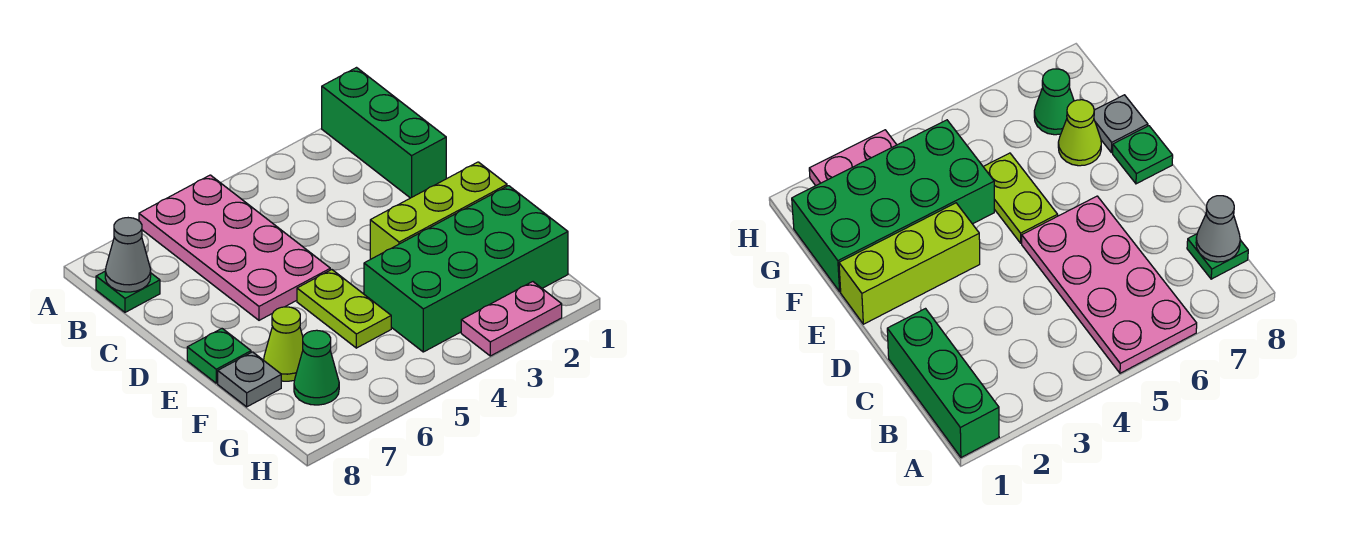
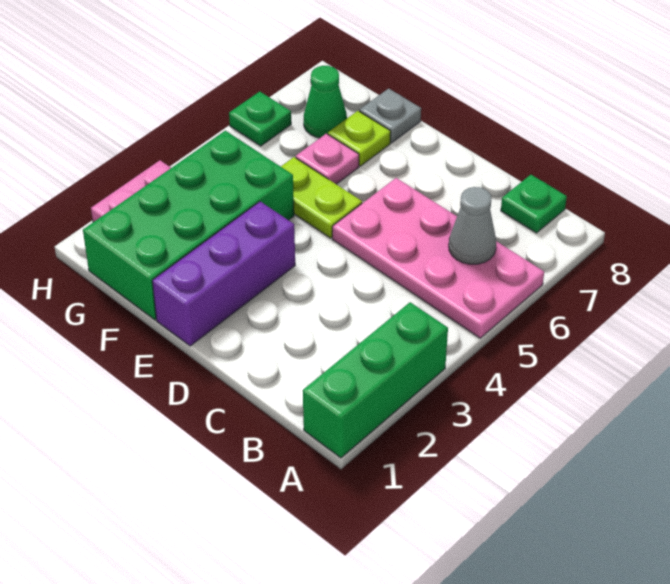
green 1x3 brick [322,68,446,198] -> green 1x3 brick turned to [303,302,448,458]
grey 1x1 cone [105,218,151,292] -> grey 1x1 cone moved to [449,187,496,264]
lime 1x3 brick [370,162,507,259] -> purple 1x3 brick [152,201,295,346]
green 1x1 plate [187,328,251,383] -> green 1x1 plate moved to [229,92,291,146]
none -> pink 1x1 plate [296,134,359,184]
lime 1x1 cone [264,307,303,381] -> lime 1x1 plate [328,111,391,166]

